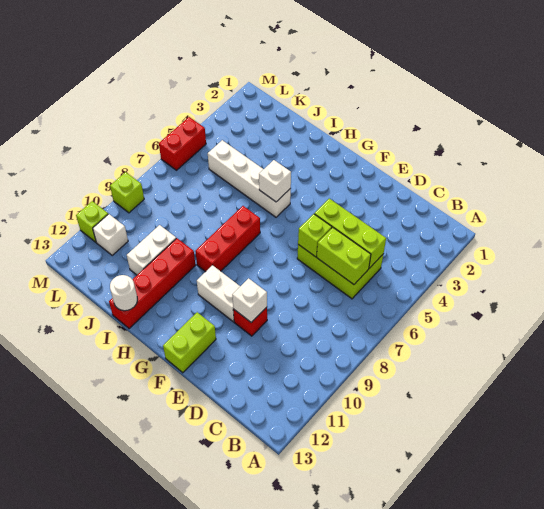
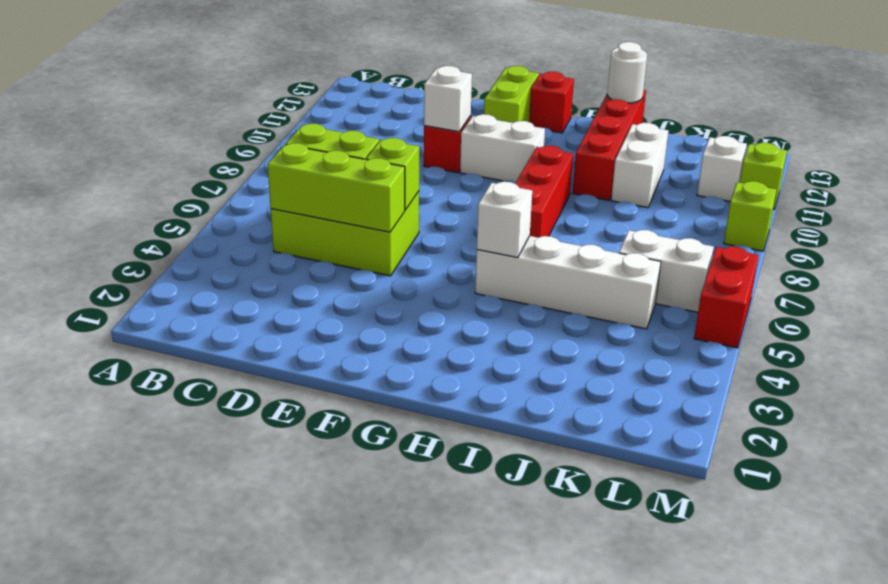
none -> red 1x1 brick [529,72,574,133]
none -> white 1x2 brick [619,230,714,312]

